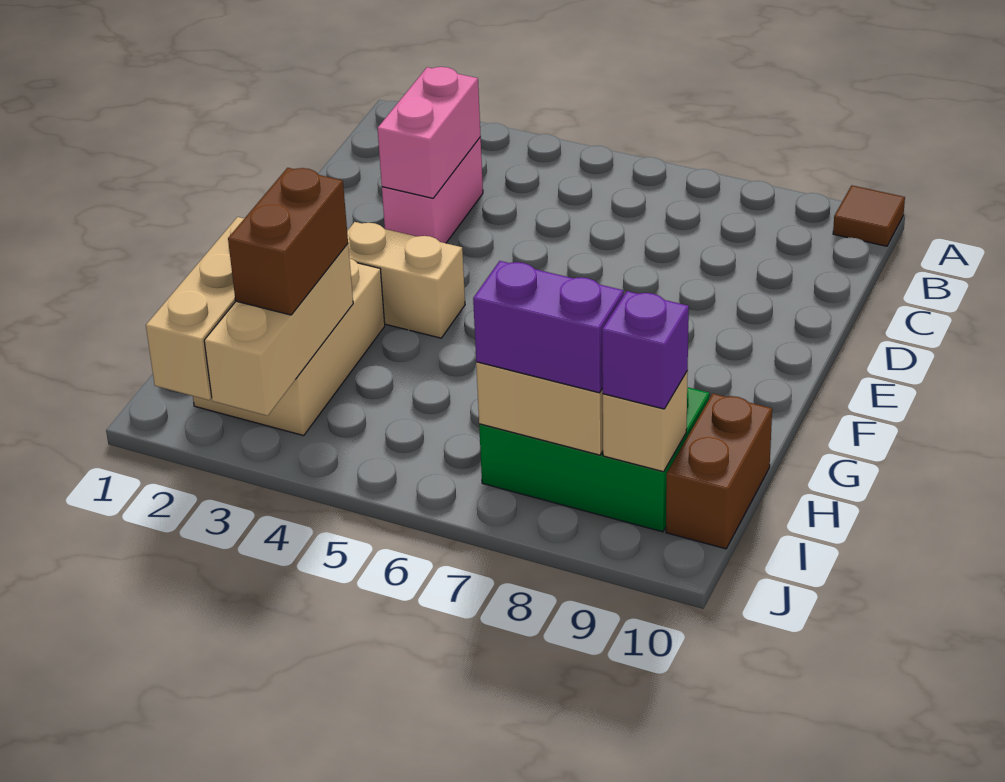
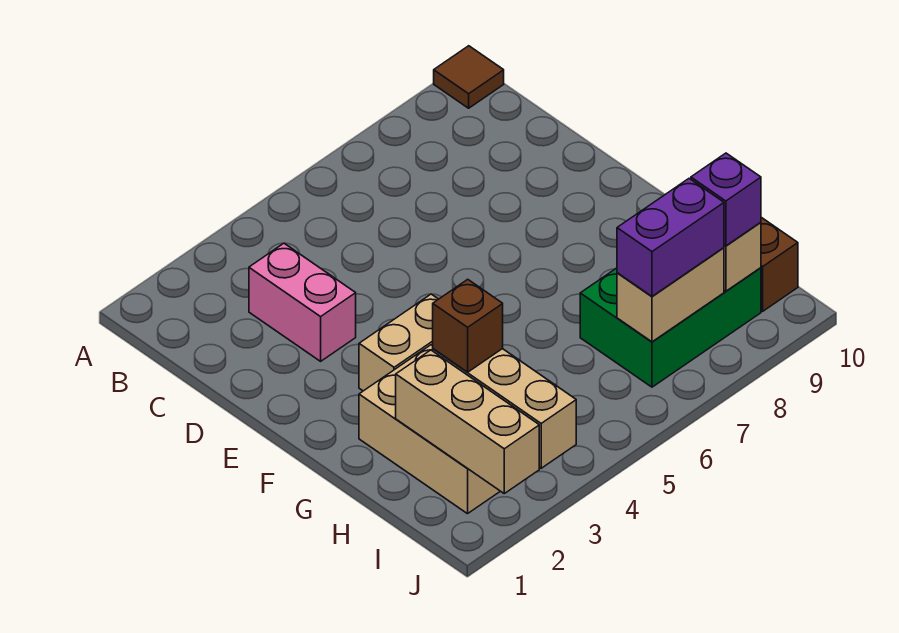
pink 1x2 brick [378,67,481,198] -> none
brown 1x2 brick [228,168,348,315] -> brown 1x1 brick [433,279,503,372]

